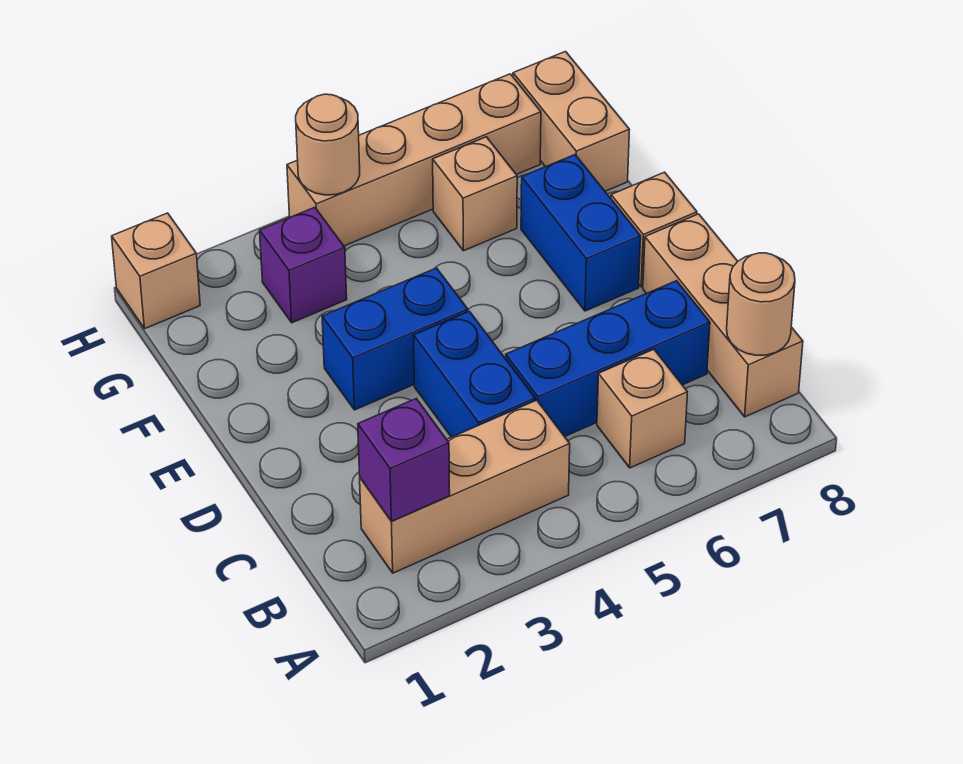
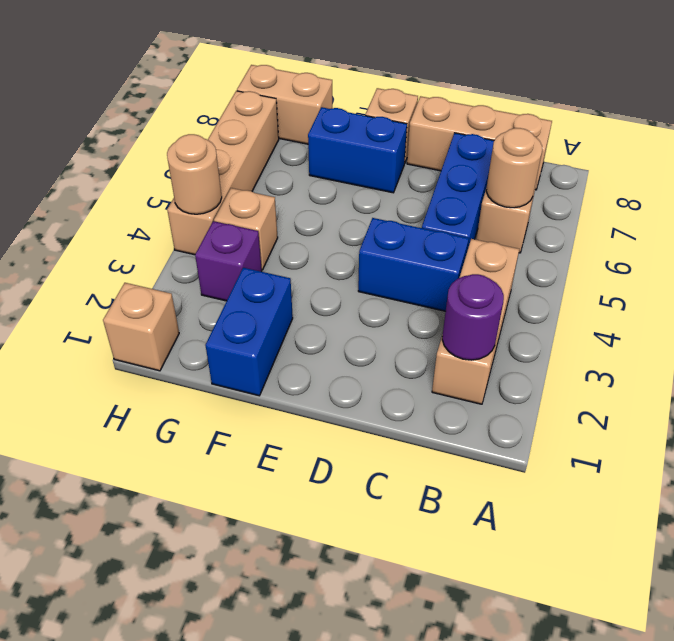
purple 1x1 brick [358,399,450,521] -> purple 1x1 round brick [442,274,504,360]
tan 1x1 round brick [727,253,795,355] -> tan 1x1 round brick moved to [486,128,542,208]
blue 1x2 brick [322,268,468,410] -> blue 1x2 brick moved to [205,268,293,396]
tan 1x1 brick [433,137,517,251] -> tan 1x1 brick moved to [214,188,278,270]

